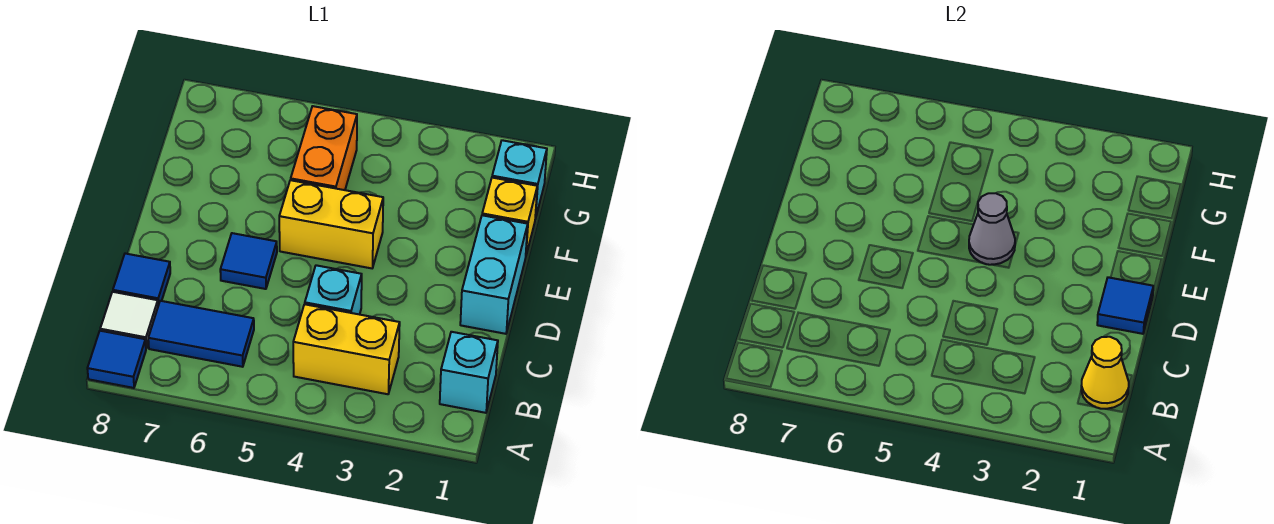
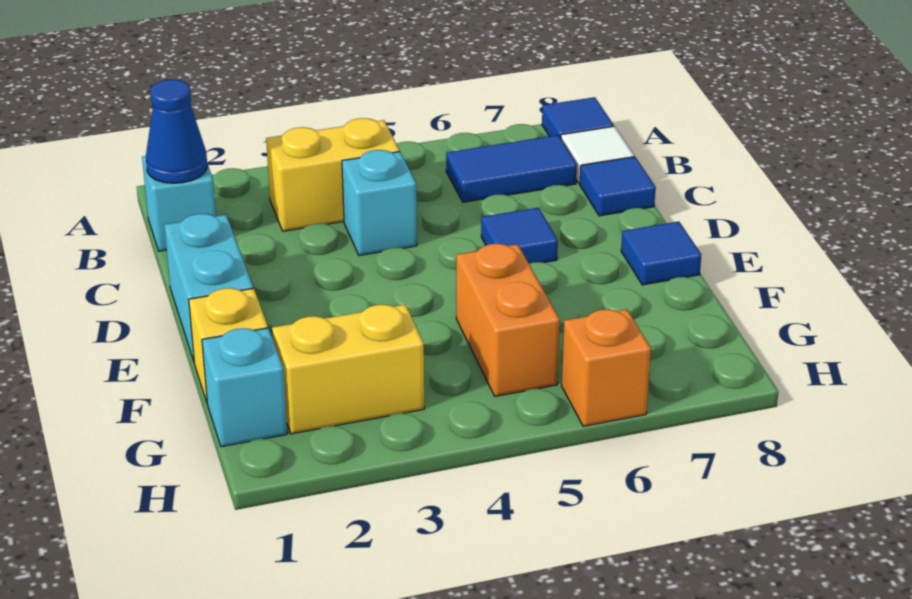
yellow 1x1 cone [1081,337,1129,409] -> blue 1x1 cone [146,80,207,183]
blue 1x1 tile [1097,277,1153,334] -> blue 1x1 tile moved to [621,222,701,285]
yellow 1x2 brick [279,180,383,268] -> yellow 1x2 brick moved to [272,304,424,434]
grey 1x1 cone [969,193,1015,265] -> none
none -> orange 1x1 brick [562,309,651,426]

